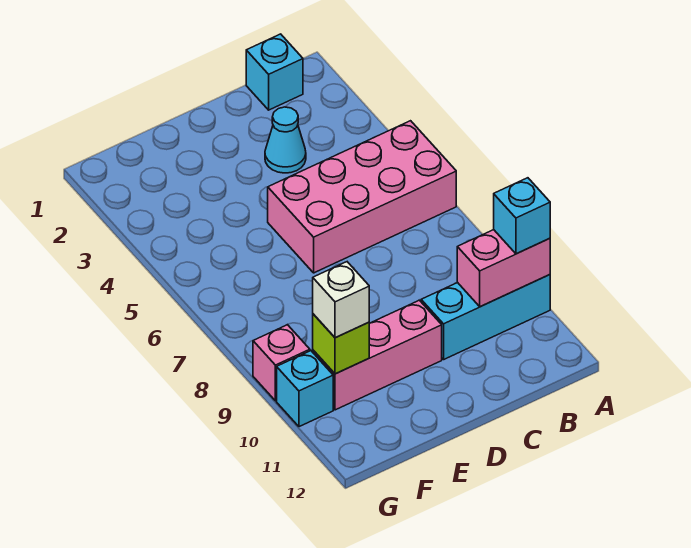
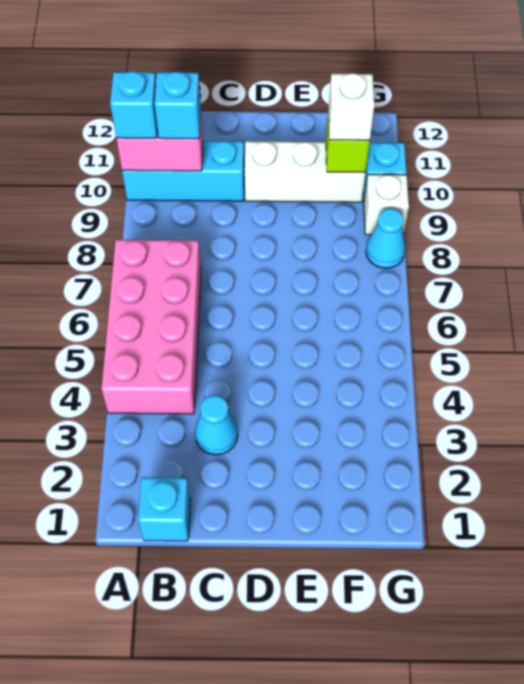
pink 2x4 brick [268,121,456,273] -> pink 2x4 brick turned to [102,240,201,414]
none -> cyan 1x1 brick [155,72,201,139]
pink 1x3 brick [313,300,442,410] -> white 1x3 brick [245,141,366,202]
none -> cyan 1x1 cone [366,208,405,268]
pink 1x1 brick [253,325,310,401] -> white 1x1 brick [364,174,409,235]

